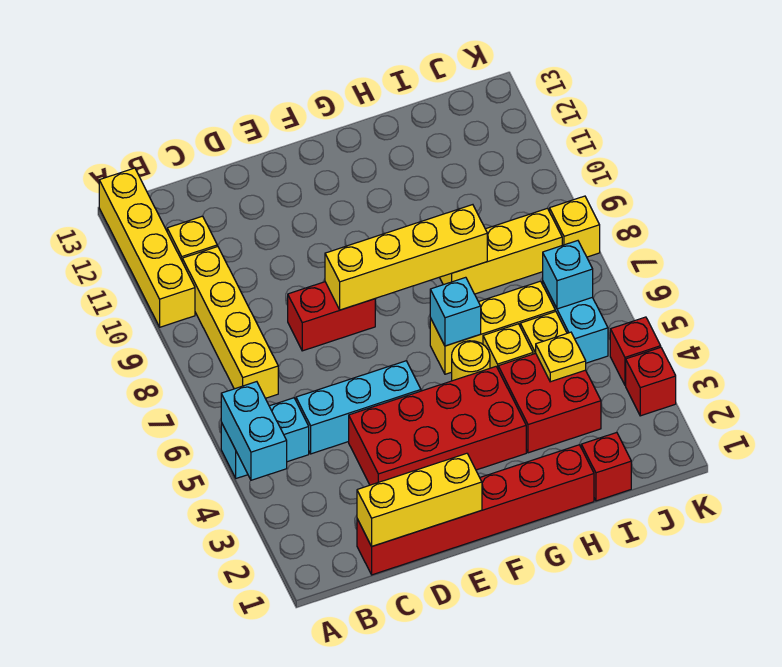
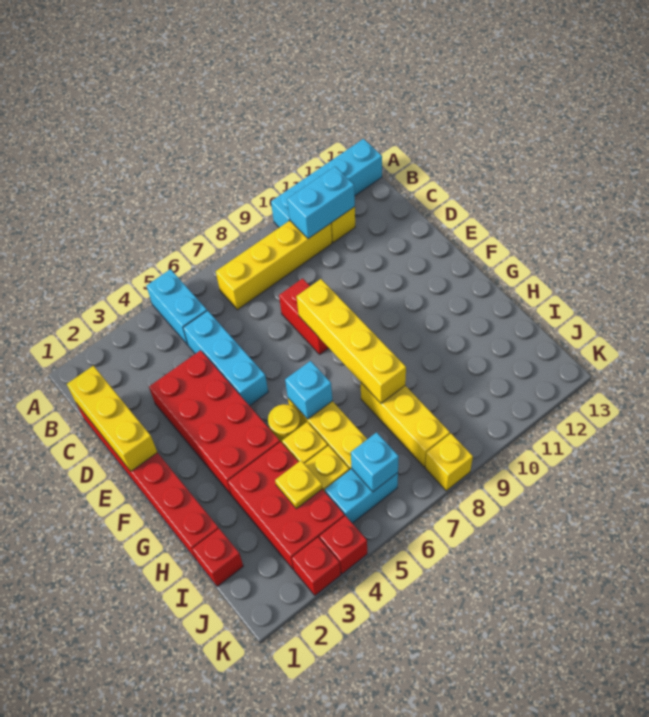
cyan 1x2 brick [221,382,287,480] -> cyan 1x2 brick moved to [287,167,355,239]
yellow 1x4 brick [99,168,195,327] -> cyan 1x4 brick [271,139,382,227]
red 2x2 brick [498,353,601,453] -> red 2x3 brick [228,442,345,570]

